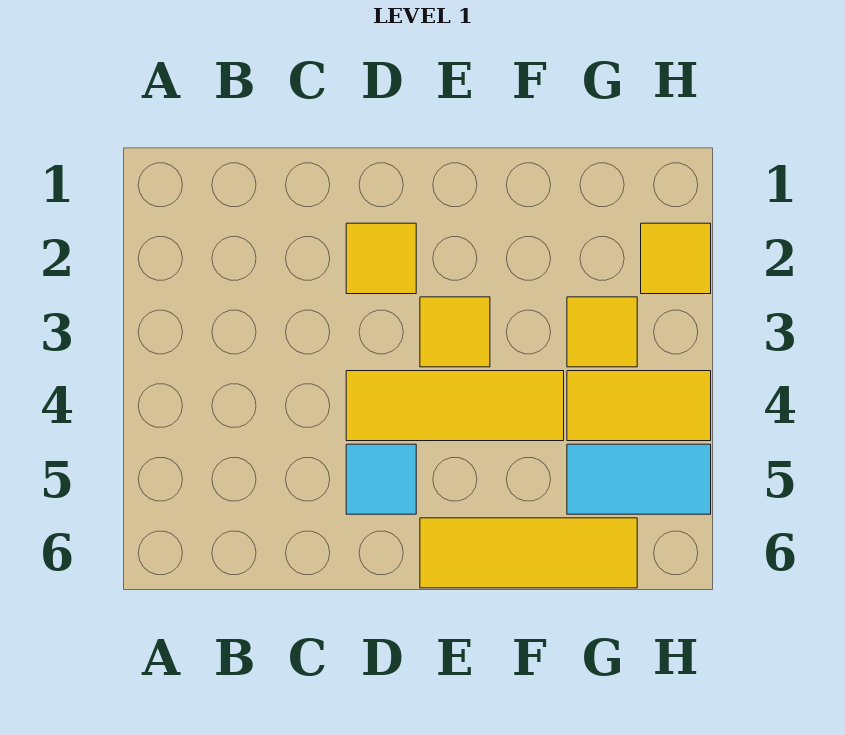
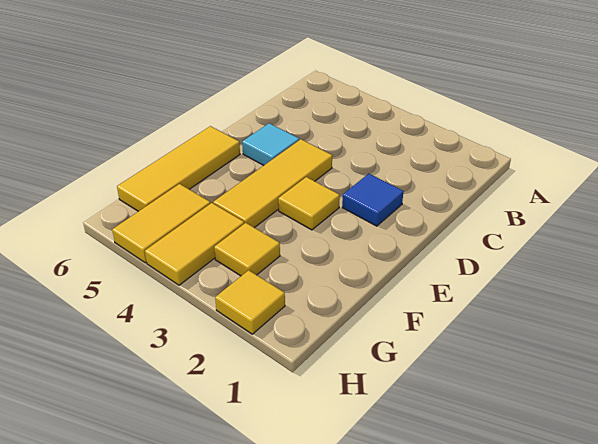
yellow 1x1 tile [346,223,416,294] -> blue 1x1 tile [342,174,404,226]
cyan 1x2 tile [567,444,711,514] -> yellow 1x2 tile [112,184,210,263]

